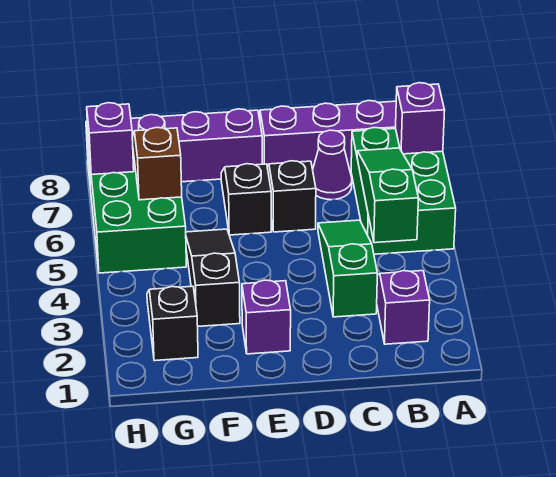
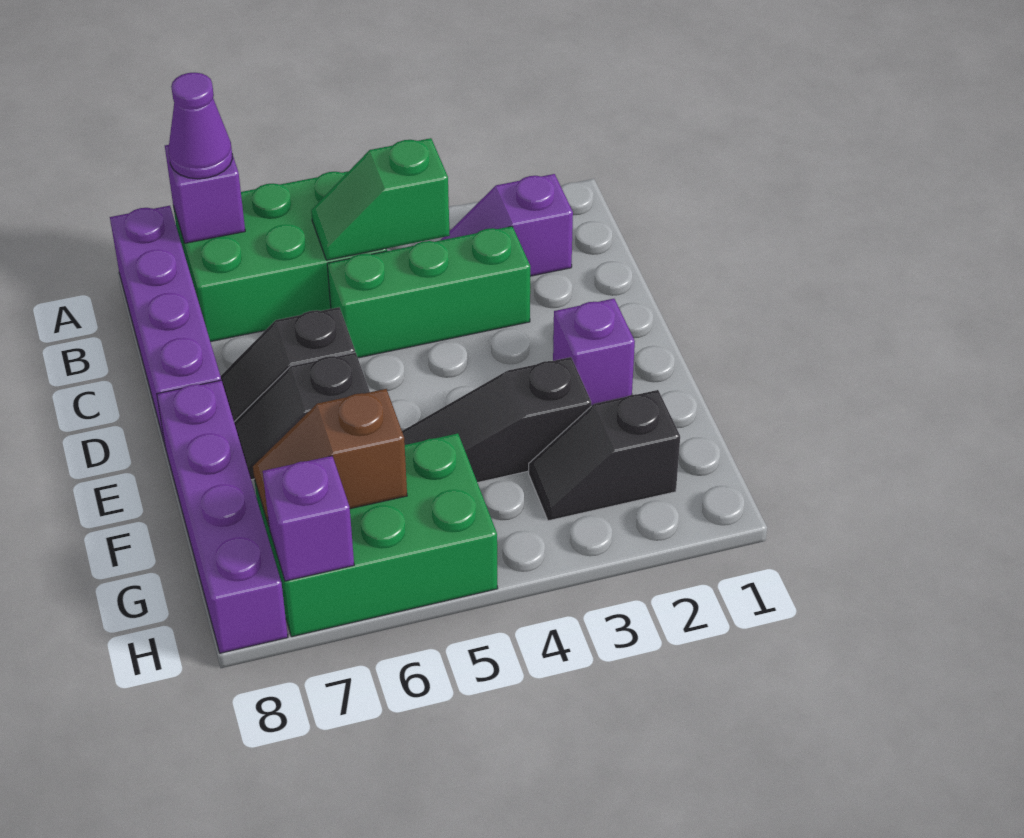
green 1x3 slope [357,148,418,243] -> green 1x2 slope [311,138,450,260]
green 1x3 slope [318,220,377,317] -> green 1x3 brick [327,226,530,358]
purple 1x1 cone [313,130,352,200] -> purple 1x1 cone moved to [169,73,233,179]

